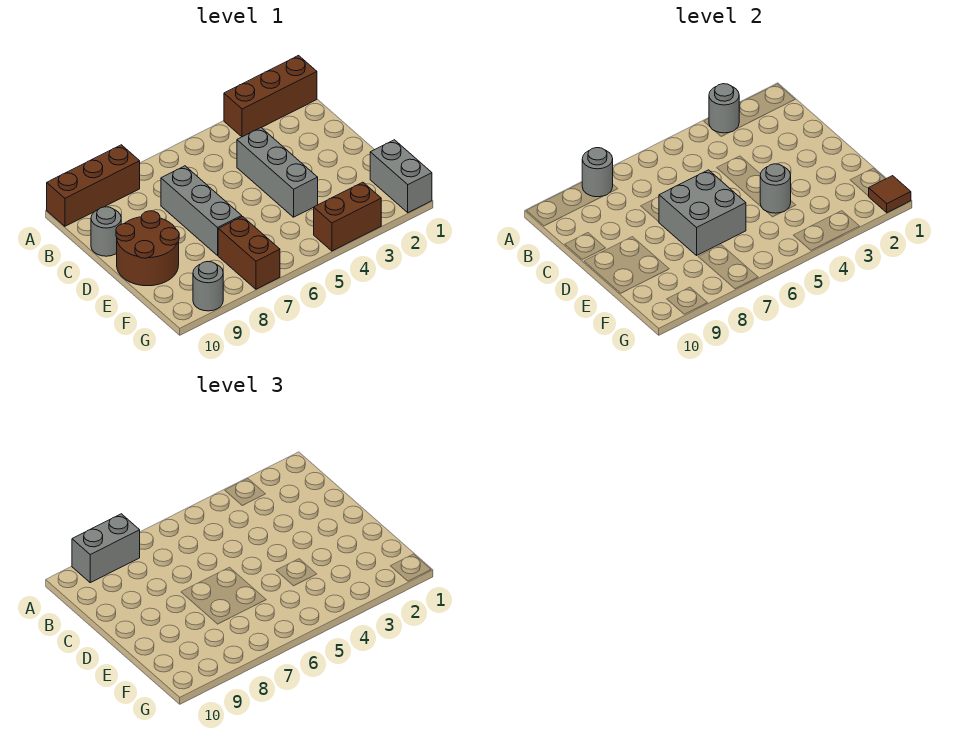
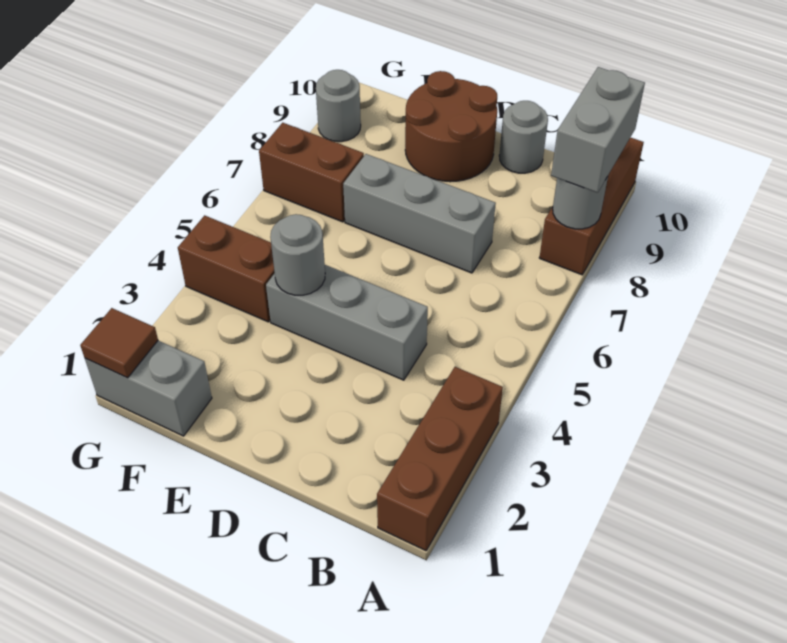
grey 1x1 round brick [709,84,739,133] -> none
grey 2x2 brick [659,170,746,255] -> none
brown 1x2 brick [314,182,381,251] -> brown 1x2 brick turned to [178,215,275,322]

